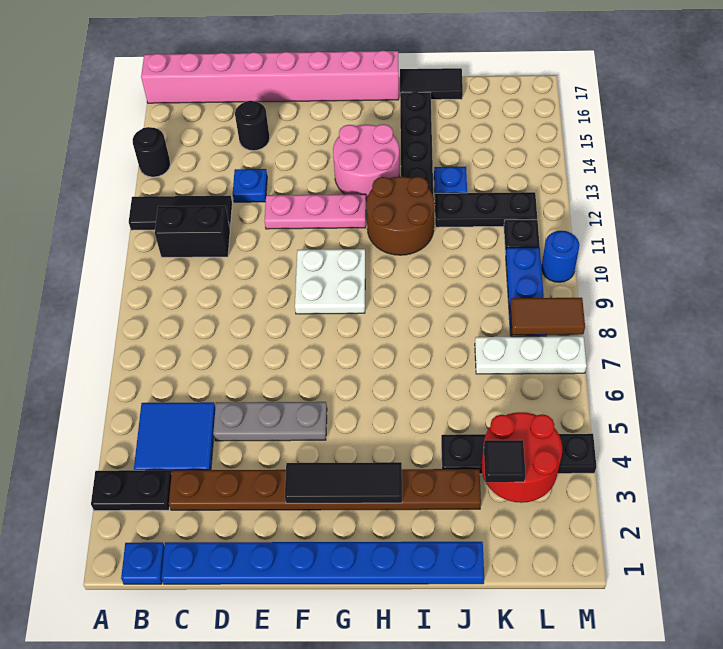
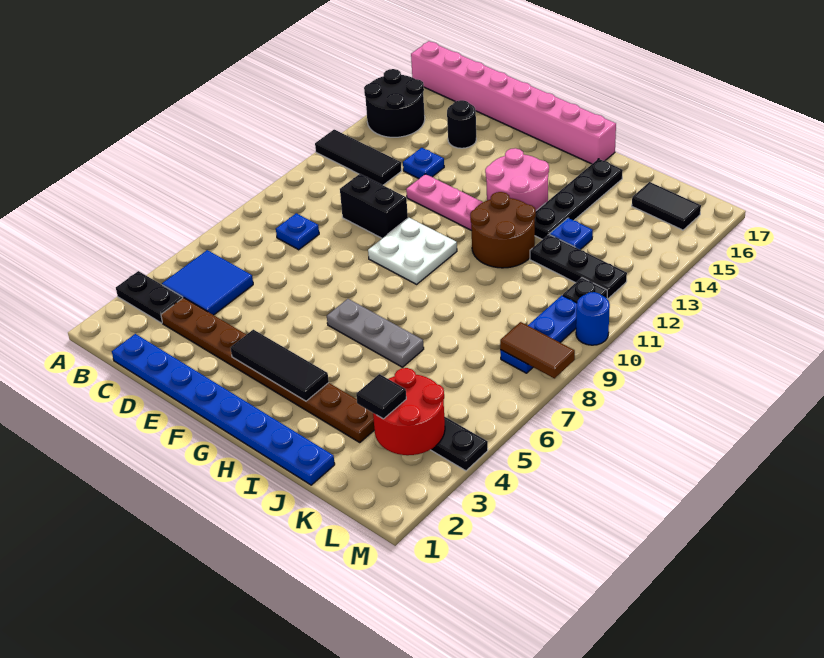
black 1x1 round brick [133,127,170,177] -> black 2x2 round brick [364,69,425,137]
blue 1x1 plate [121,542,165,584] -> blue 1x1 plate moved to [276,213,319,250]
black 1x2 brick [155,206,230,257] -> black 1x2 brick moved to [340,174,408,238]
grey 1x3 plate [213,402,327,441] -> grey 1x3 plate moved to [327,299,424,367]
black 1x2 tile [400,68,463,100] -> black 1x2 tile moved to [632,182,701,230]
white 1x3 plate [475,336,587,374] -> none

